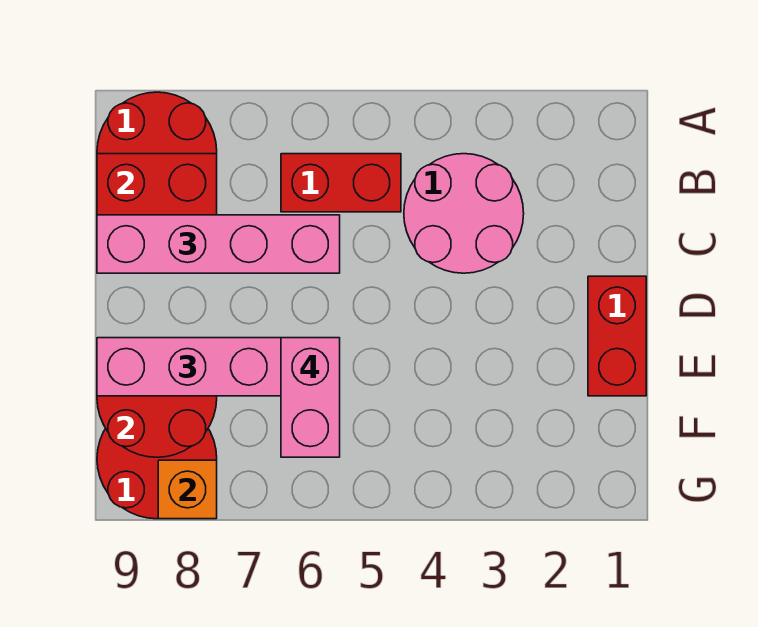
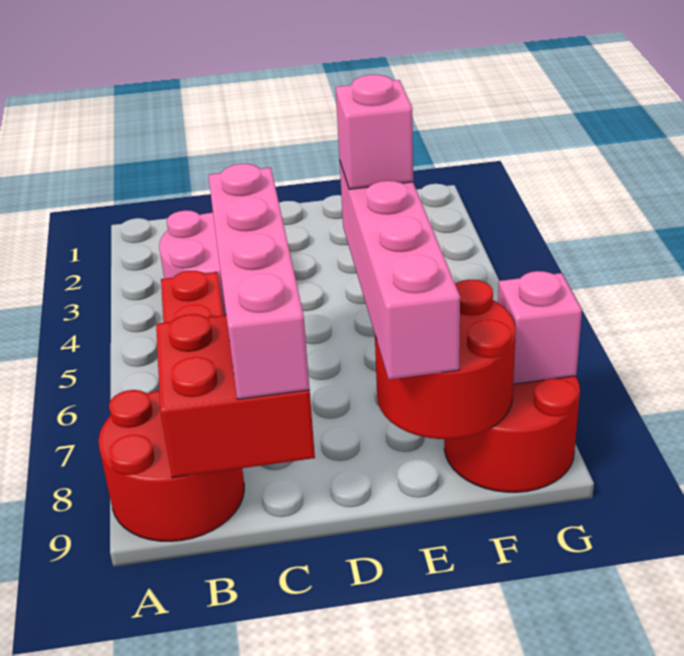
red 1x2 brick [588,276,646,396] -> none
pink 1x2 brick [281,338,340,457] -> pink 1x1 brick [336,75,413,189]
orange 1x1 brick [158,460,217,519] -> pink 1x1 brick [498,271,582,384]

